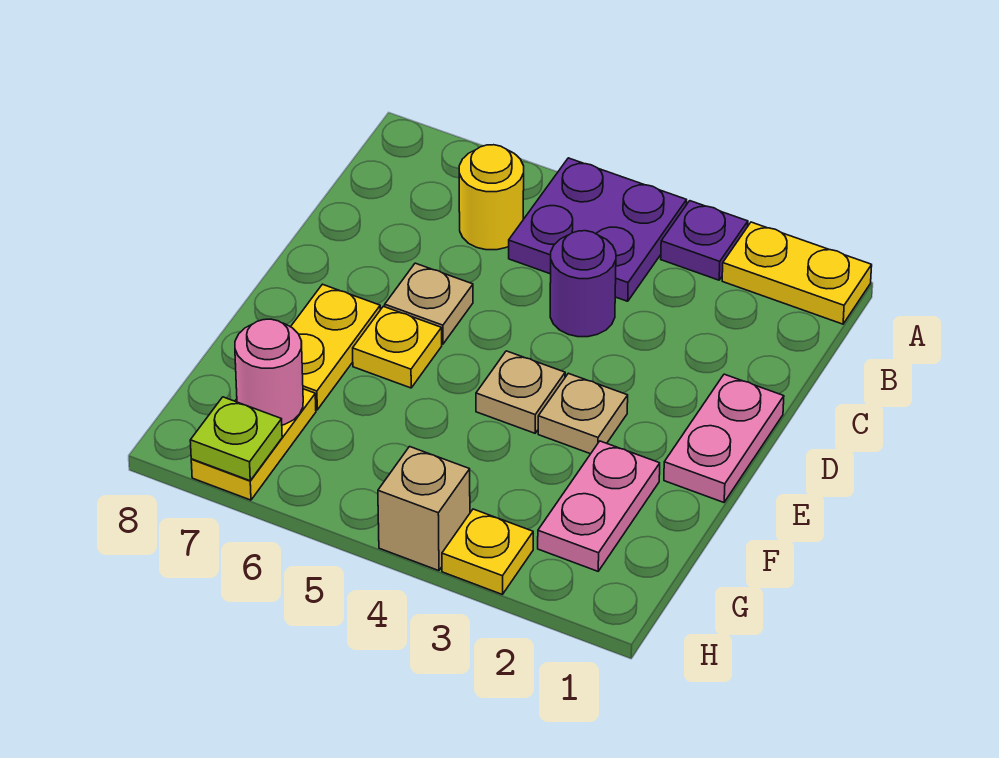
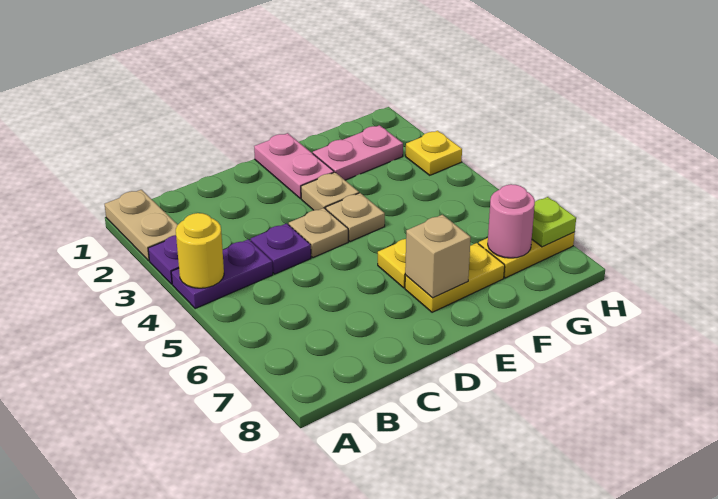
yellow 1x2 plate [722,222,872,324] -> tan 1x2 plate [105,190,178,261]
purple 2x2 plate [509,158,687,301] -> purple 1x2 plate [171,239,273,308]
yellow 1x1 round brick [459,145,524,250] -> yellow 1x1 round brick moved to [176,213,224,288]
purple 1x1 round brick [550,231,616,337] -> purple 1x1 plate [251,223,311,274]
pink 1x2 plate [664,374,784,502] -> pink 1x2 plate turned to [254,133,334,198]
tan 1x1 plate [385,263,473,344] -> tan 1x1 plate moved to [289,208,348,258]
tan 1x1 brick [378,447,470,571] -> tan 1x1 brick moved to [405,215,471,298]

